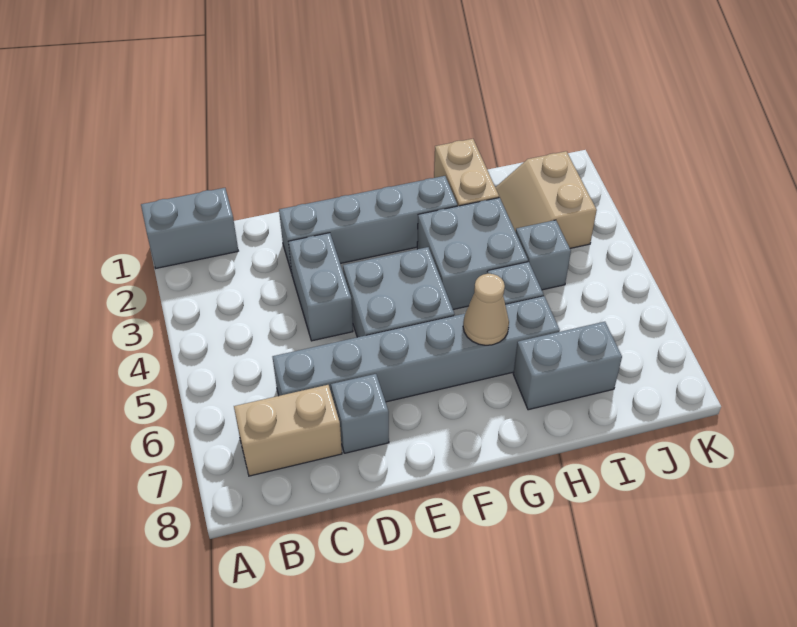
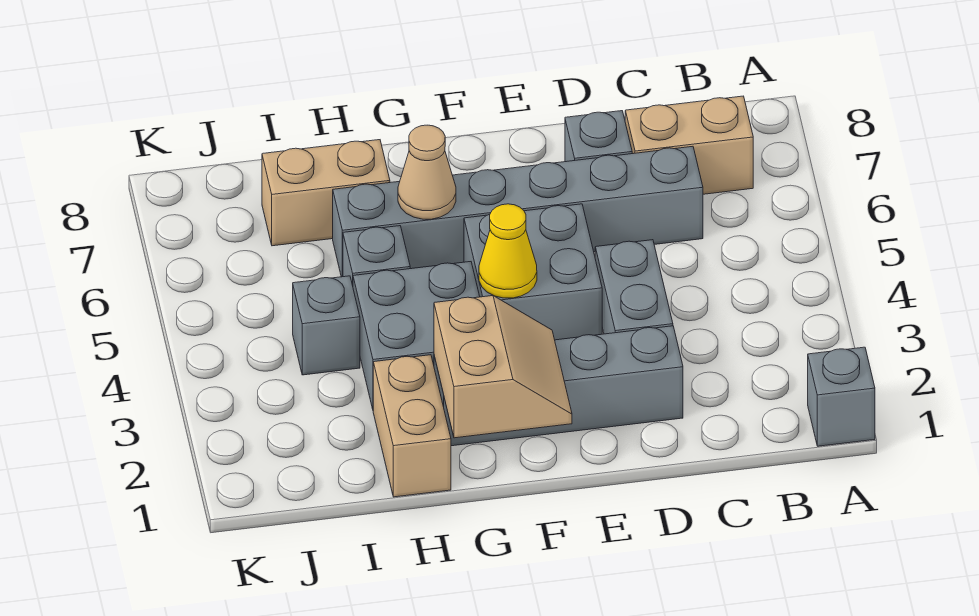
grey 1x2 brick [141,188,238,268] -> grey 1x1 brick [808,347,875,446]
none -> yellow 1x1 cone [479,204,537,298]
grey 1x2 brick [513,322,622,410] -> tan 1x2 brick [262,140,390,246]
tan 2x2 slope [495,151,597,248] -> tan 2x2 slope moved to [434,296,572,438]

